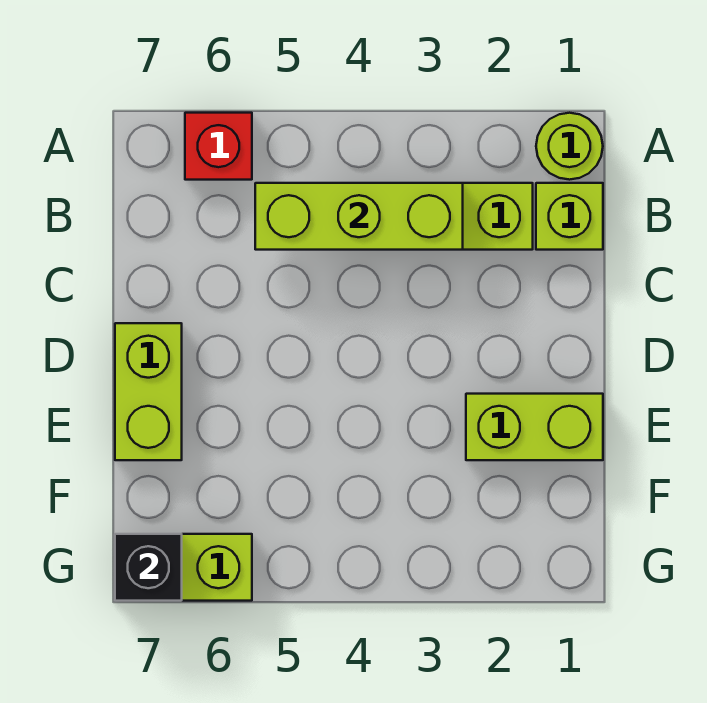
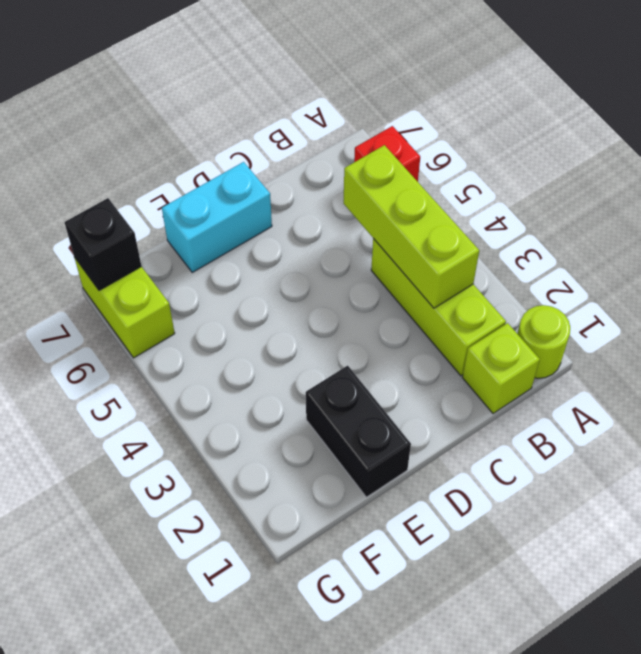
lime 1x2 brick [115,323,182,460] -> cyan 1x2 brick [162,162,272,272]
lime 1x2 brick [466,394,603,460] -> black 1x2 brick [306,366,411,497]

